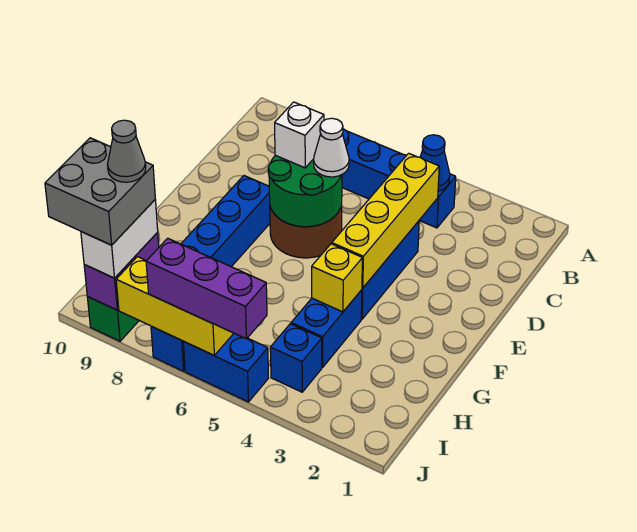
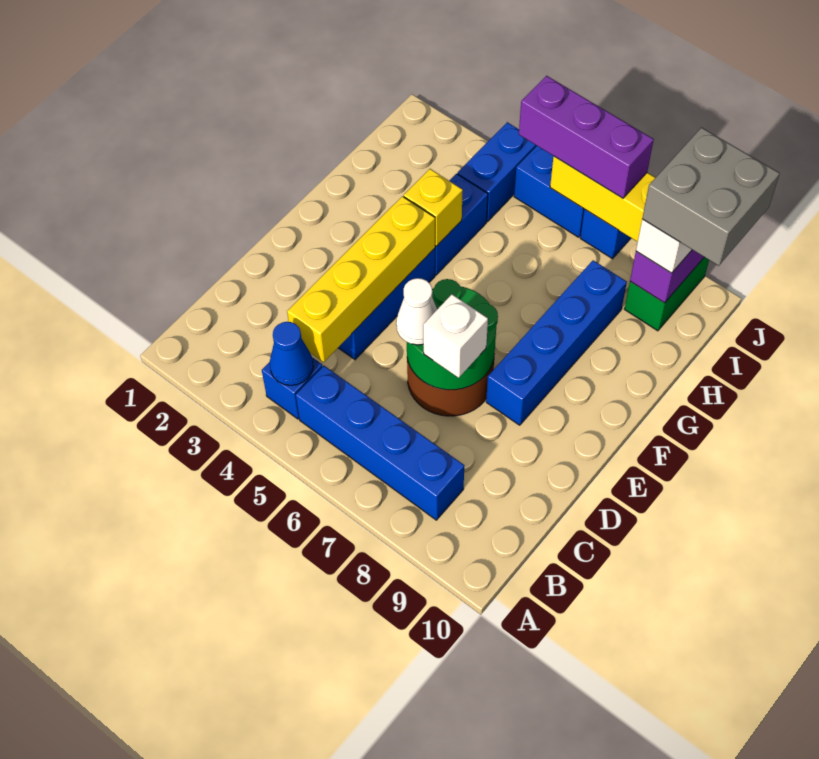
blue 1x1 brick [270,324,322,392] -> blue 1x2 brick [457,122,537,222]
grey 1x1 cone [107,120,146,182] -> none

